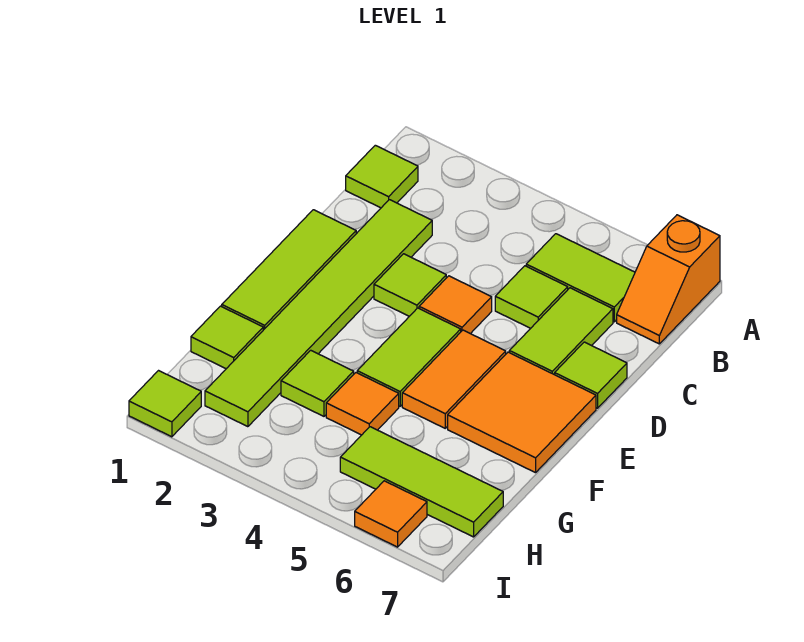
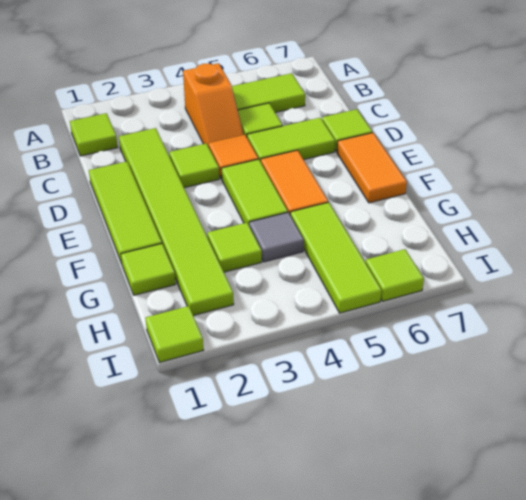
orange 1x2 slope [617,215,720,344] -> orange 1x2 slope moved to [183,63,244,147]
lime 1x2 tile [509,288,613,375] -> lime 1x2 tile turned to [247,118,335,162]
orange 2x2 tile [448,352,596,473] -> orange 1x2 tile [337,133,407,203]
orange 1x1 tile [326,373,399,435] -> grey 1x1 tile [249,212,304,262]
lime 1x3 tile [340,427,503,537] -> lime 1x3 tile turned to [290,202,382,313]
orange 1x1 tile [355,481,427,547] -> lime 1x1 tile [365,249,424,301]

